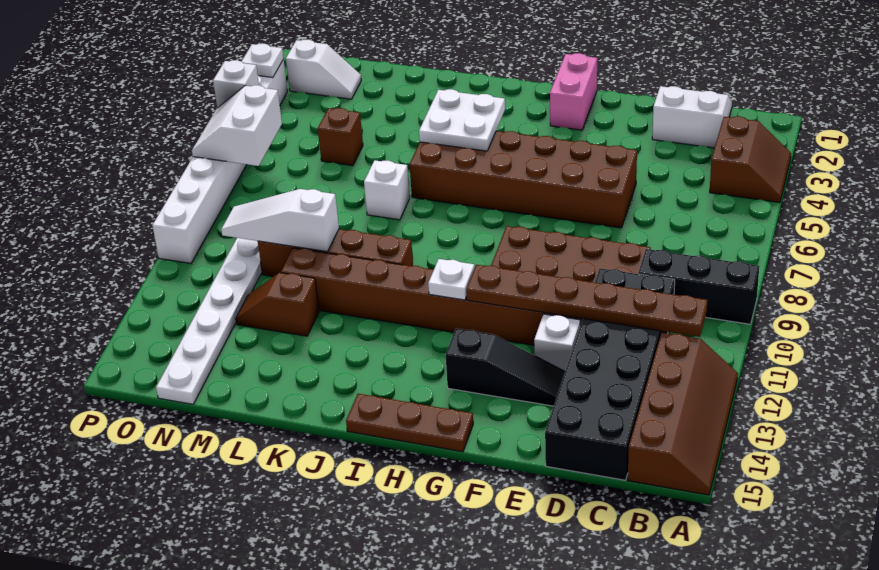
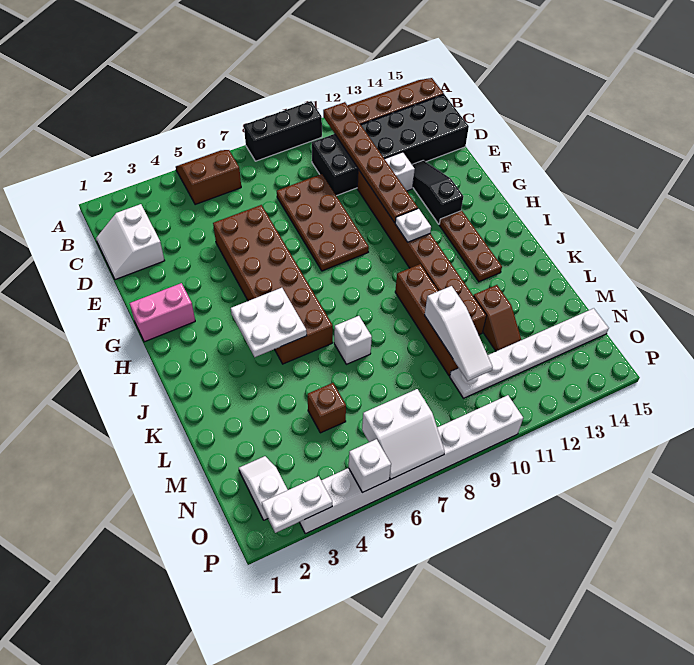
brown 2x2 slope [710,116,791,203] -> brown 2x2 slope moved to [176,150,241,205]
black 1x3 brick [638,249,759,324] -> black 1x3 brick turned to [244,101,322,161]
brown 1x3 plate [346,394,473,452] -> brown 1x3 plate moved to [439,211,502,282]
white 1x1 plate [241,44,284,78] -> white 1x2 plate [262,476,332,533]

